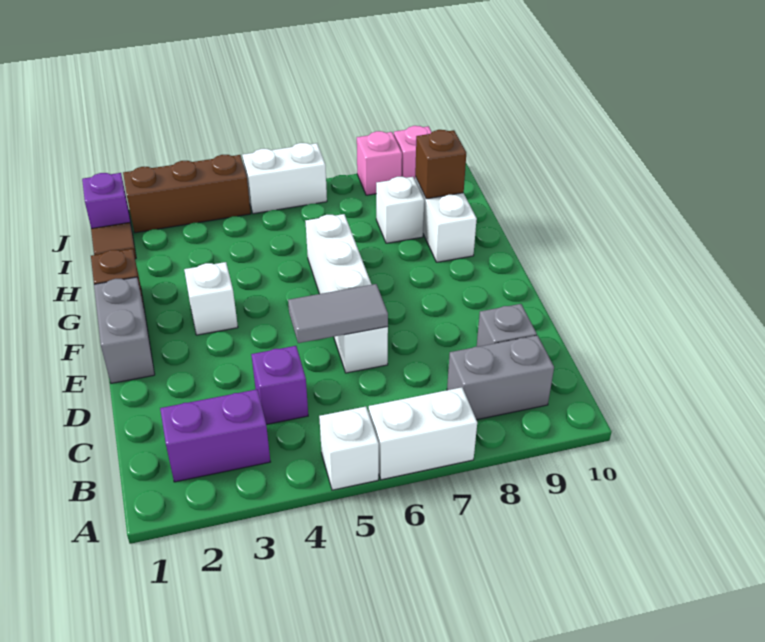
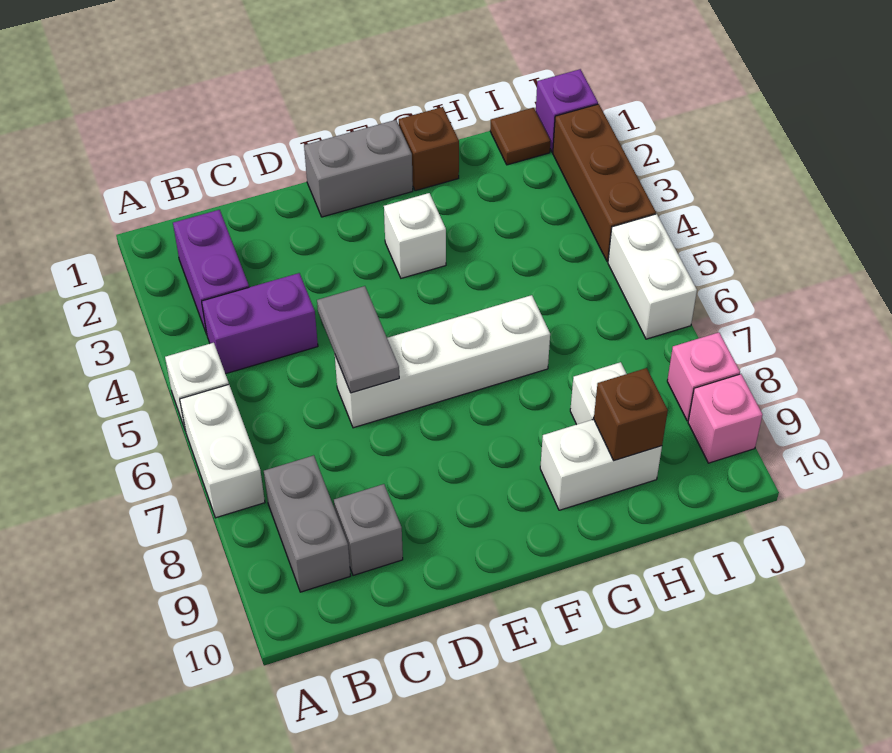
purple 1x1 brick [251,346,308,425] -> purple 1x2 brick [202,273,318,374]

